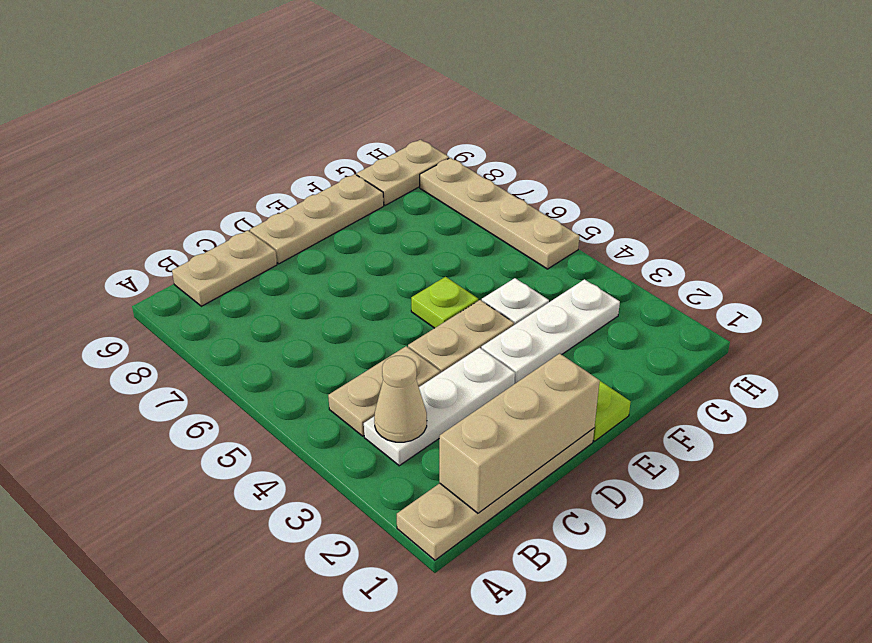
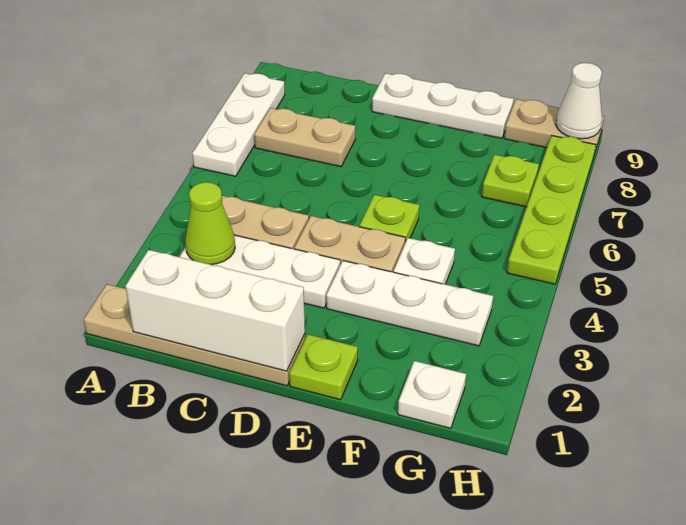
none -> white 1x3 plate [192,73,285,176]
tan 1x3 brick [439,353,600,513] -> white 1x3 brick [126,250,305,371]
tan 1x1 cone [374,356,427,442] -> lime 1x1 cone [185,182,235,265]
tan 1x2 plate [172,230,277,306] -> tan 1x2 plate moved to [254,108,355,167]
tan 1x3 plate [250,174,384,264] -> white 1x3 plate [372,73,514,138]
none -> white 1x1 plate [398,361,466,428]
none -> lime 1x1 plate [482,155,539,207]
tan 1x4 plate [420,158,579,269] -> lime 1x4 plate [507,136,596,284]
none -> white 1x1 cone [556,63,602,139]

